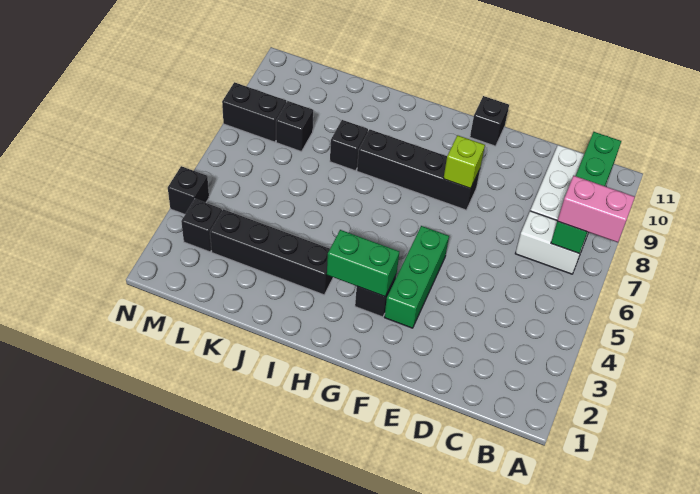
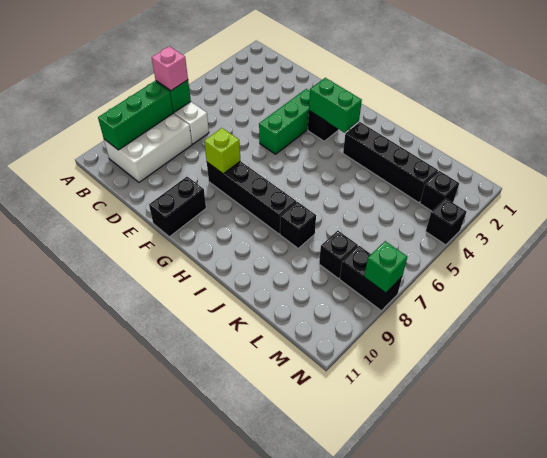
pink 1x2 brick [557,176,635,242] -> pink 1x1 brick [152,46,188,91]
black 1x1 brick [470,96,509,146] -> black 1x2 brick [149,177,206,237]
none -> green 1x1 brick [364,241,407,293]

